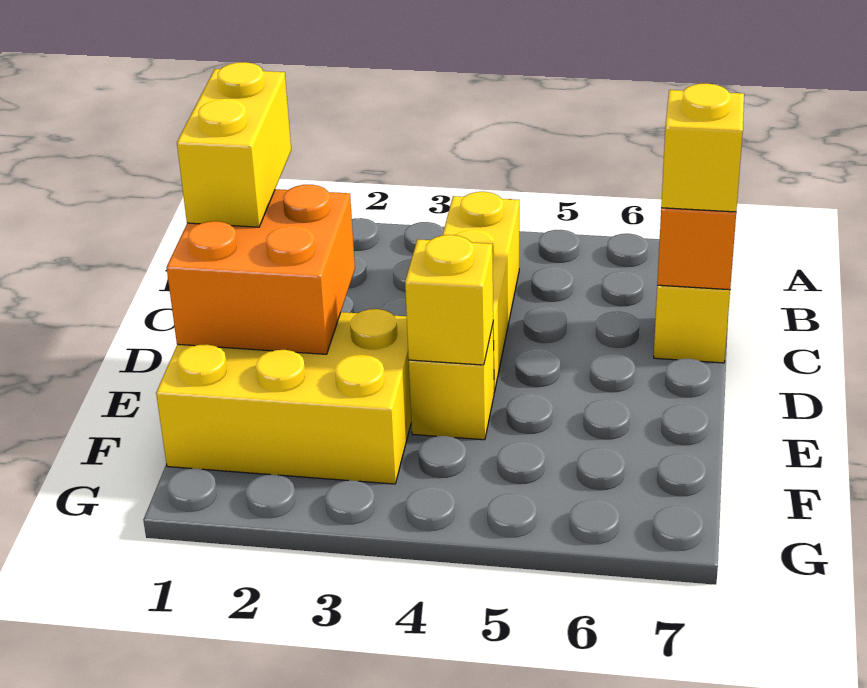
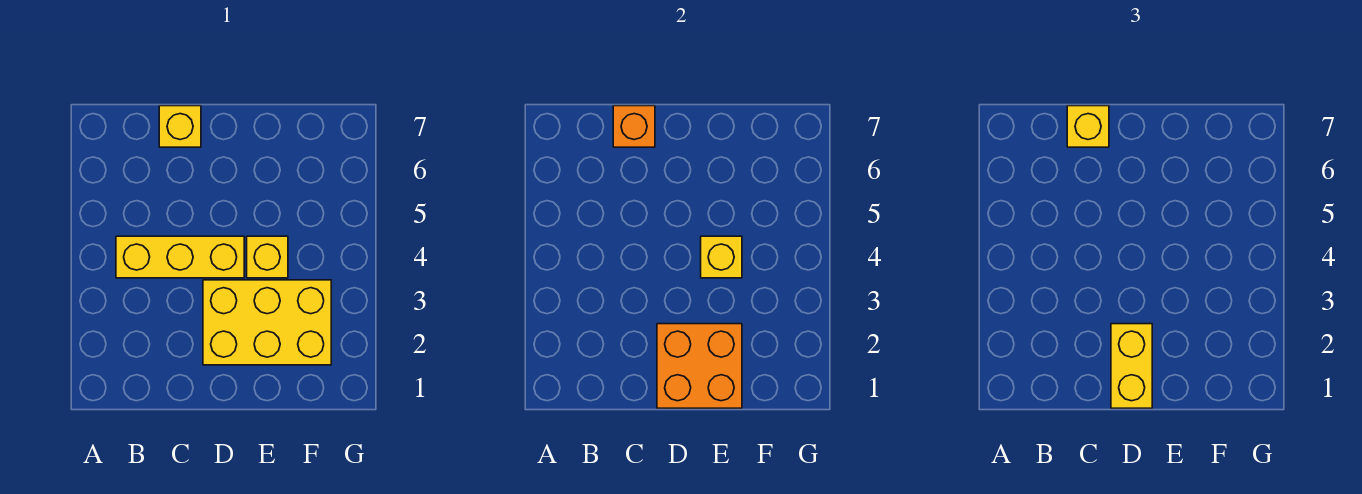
yellow 1x2 brick [177,62,291,227] -> yellow 1x2 brick turned to [1111,324,1152,408]
yellow 2x3 brick [156,309,411,484] -> yellow 2x3 brick turned to [203,280,331,365]

